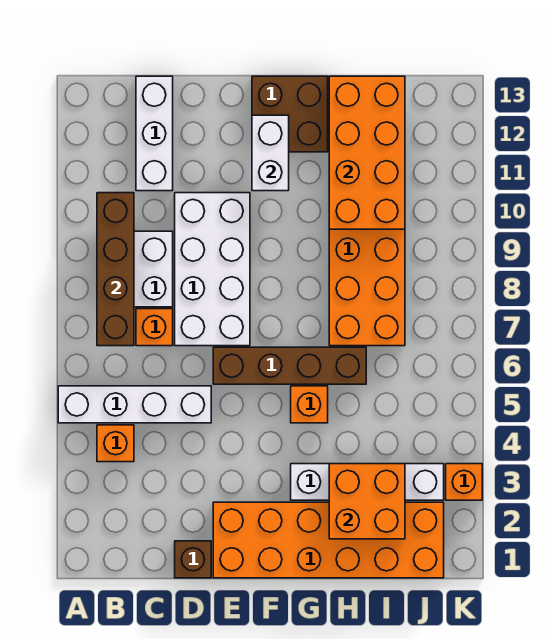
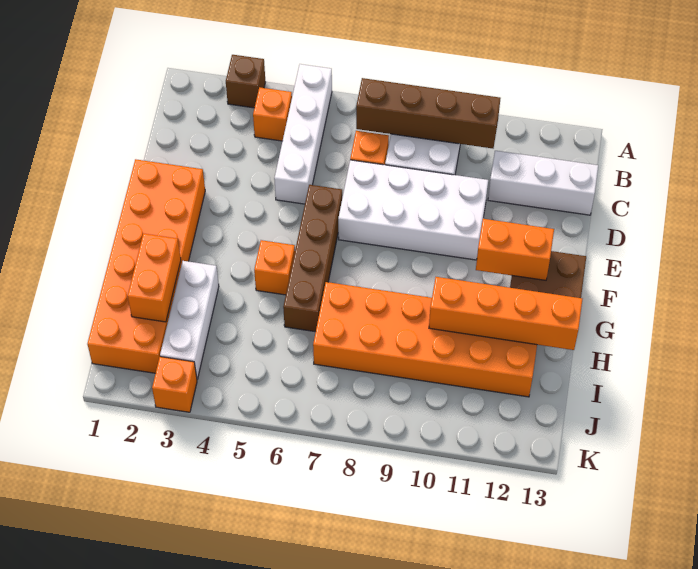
brown 1x1 brick [175,541,211,578] -> brown 1x1 brick moved to [226,55,265,108]
white 1x2 brick [252,115,289,191] -> orange 1x2 brick [476,219,554,280]
white 1x4 brick [291,464,444,500] -> white 1x3 brick [160,261,219,379]
orange 2x2 brick [329,464,405,539] -> orange 1x2 brick [128,233,181,322]
orange 2x4 brick [329,76,405,229] -> orange 1x4 brick [429,277,582,350]

